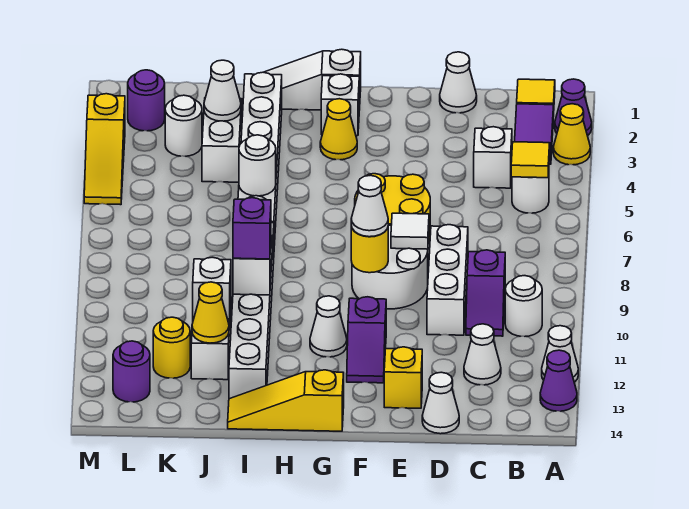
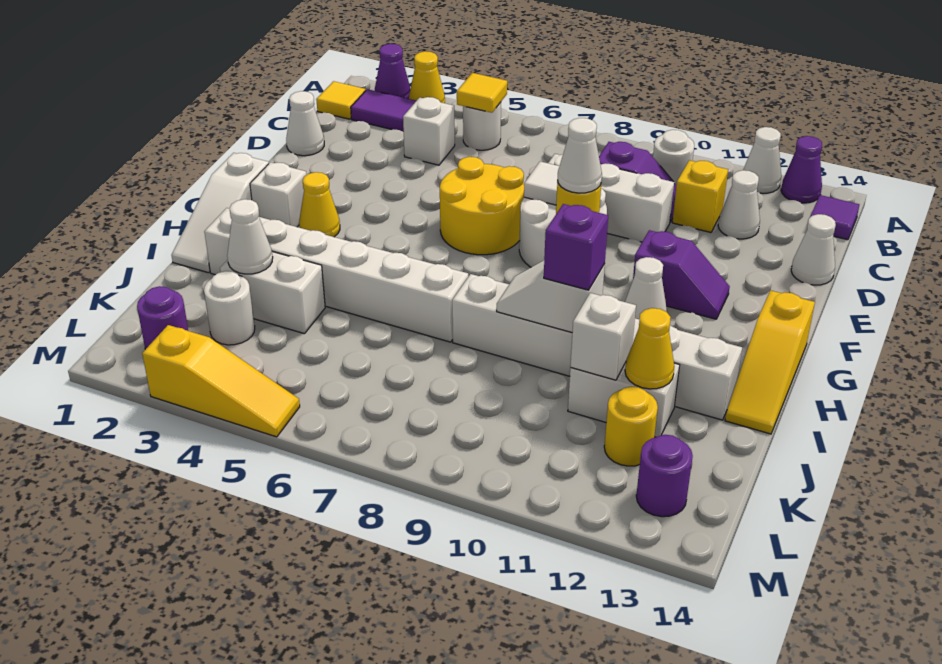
none -> purple 1x1 tile [810,195,859,240]
yellow 1x1 brick [384,347,422,408] -> yellow 1x1 brick moved to [672,160,728,232]
white 1x1 round brick [239,135,276,196] -> none

